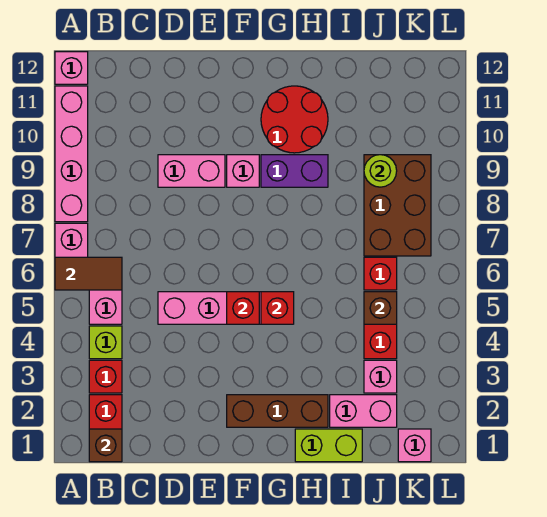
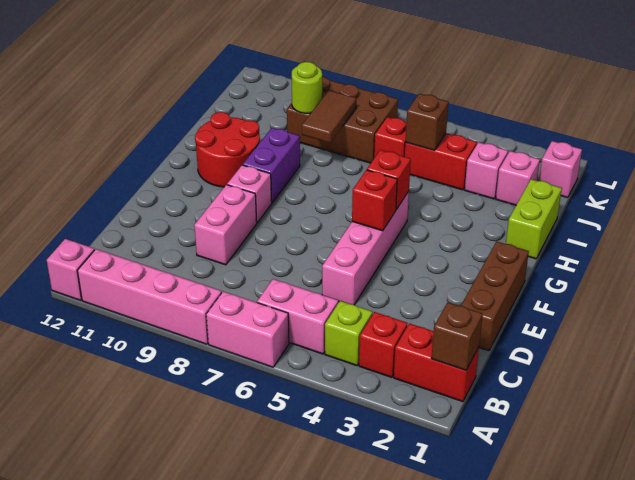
brown 1x2 tile [55,257,122,290] -> brown 1x2 tile moved to [302,90,357,143]
brown 1x3 brick [227,395,328,427] -> brown 1x3 brick moved to [461,241,529,351]
pink 1x2 brick [330,395,397,427] -> pink 1x1 brick [496,151,540,205]

